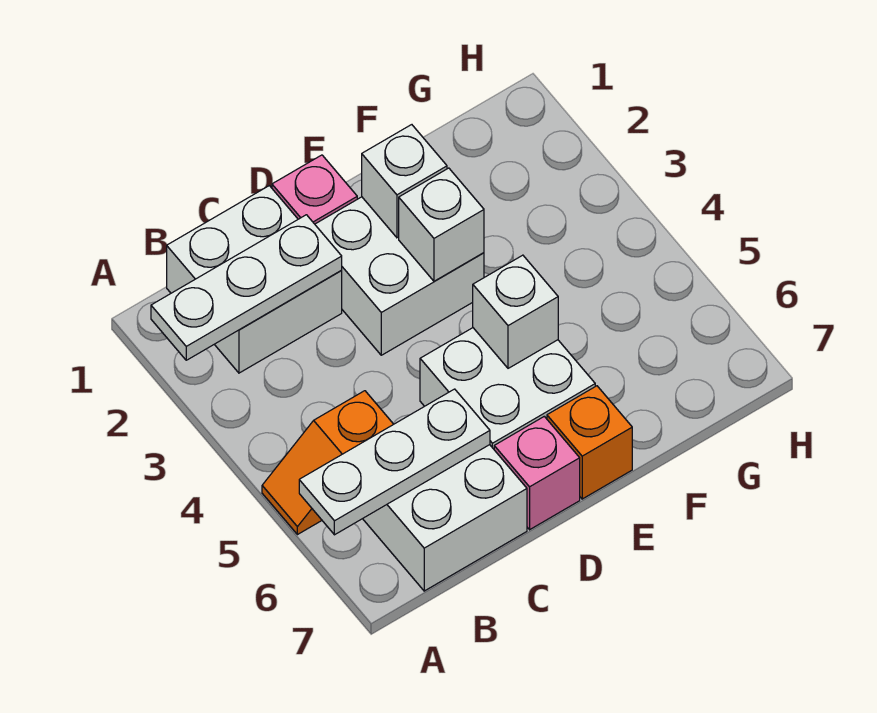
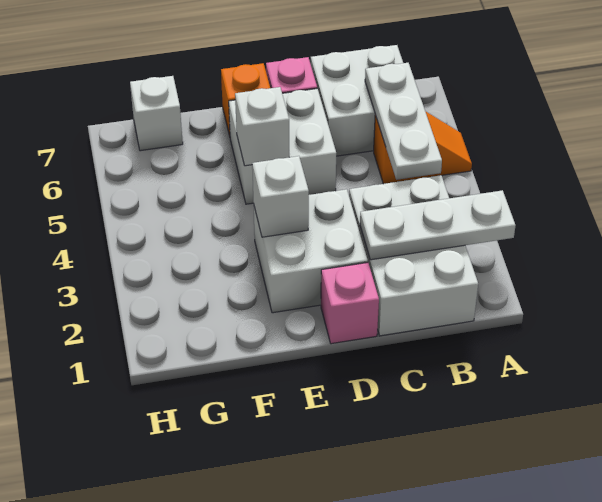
white 1x3 plate [299,389,490,535] -> white 1x3 plate turned to [365,63,442,180]
white 2x2 brick [167,186,342,373] -> white 2x3 brick [349,175,478,336]
white 1x1 brick [362,125,447,238] -> white 1x1 brick moved to [130,76,183,151]

